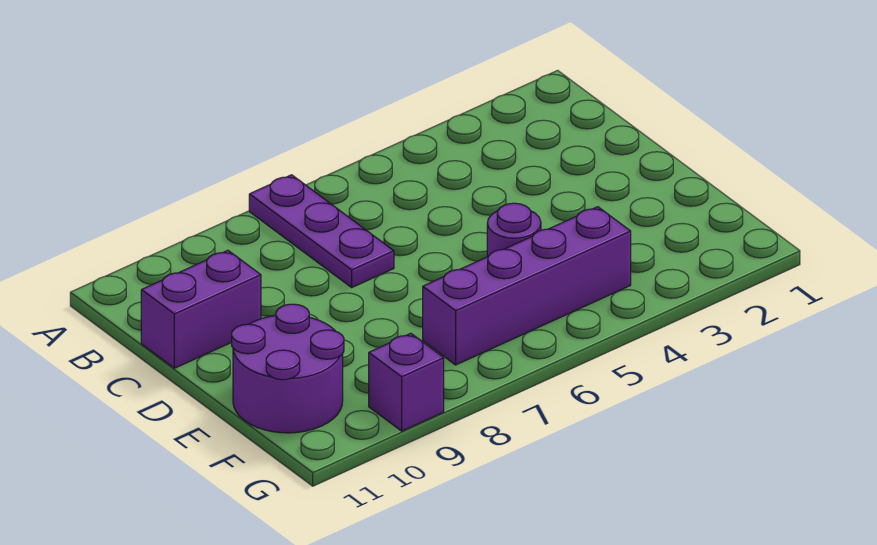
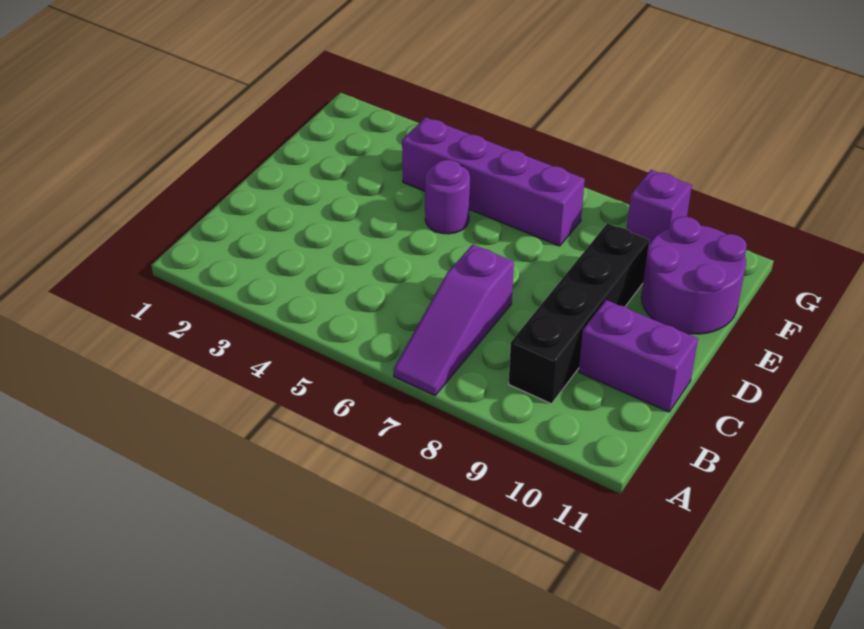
purple 1x3 plate [249,175,394,287] -> purple 1x3 slope [393,245,514,396]
none -> black 1x4 brick [509,223,649,404]

